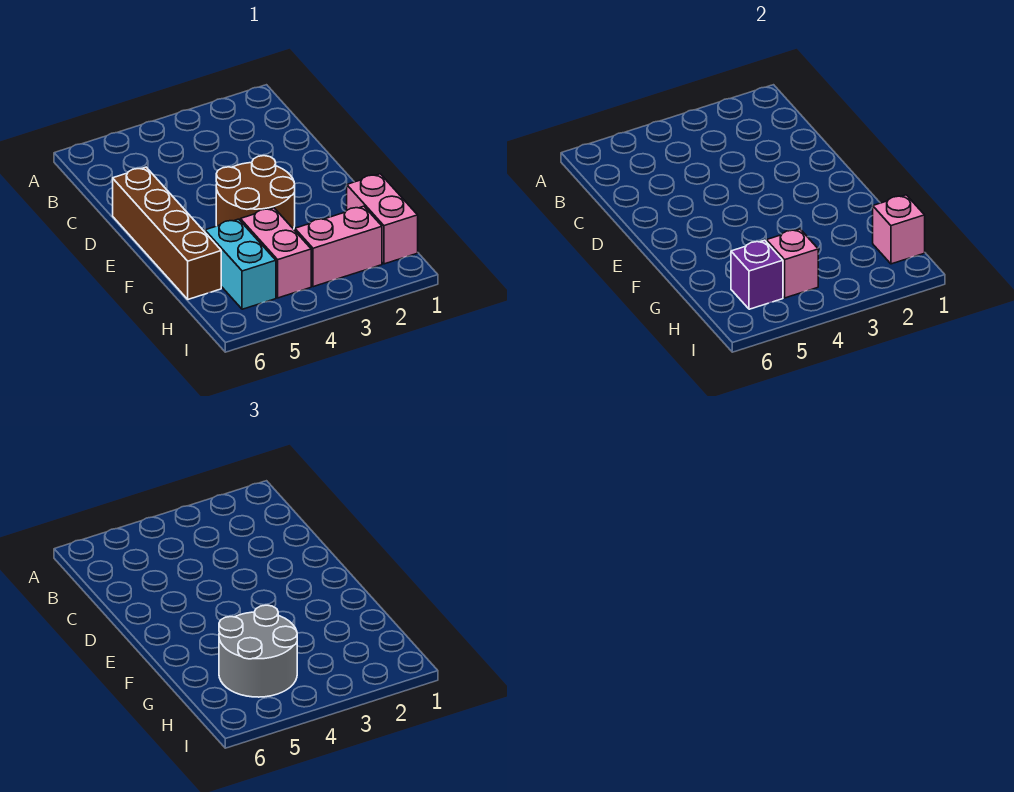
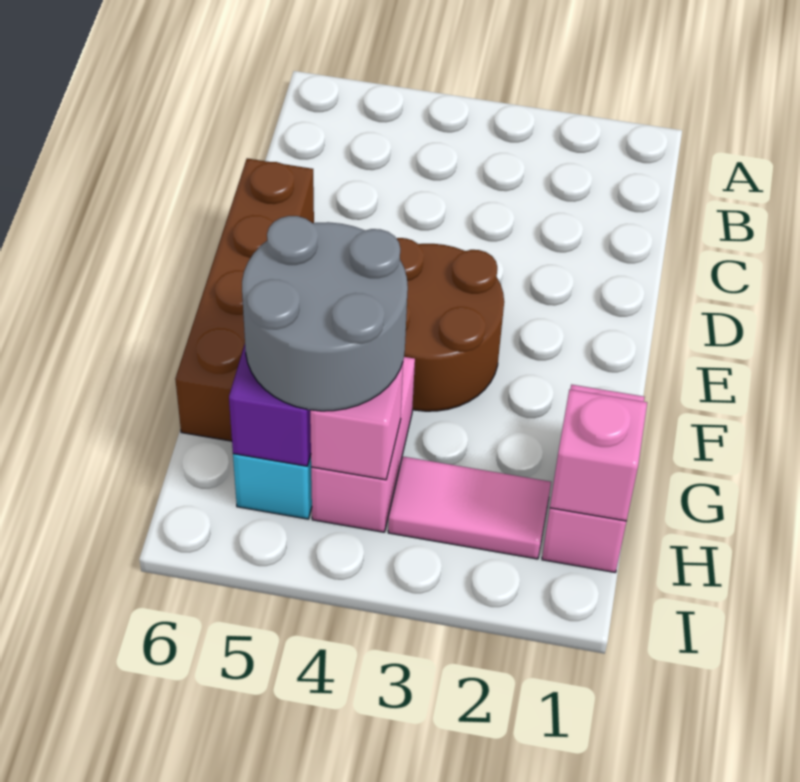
pink 1x2 brick [295,206,382,287] -> pink 1x2 tile [388,457,551,559]

